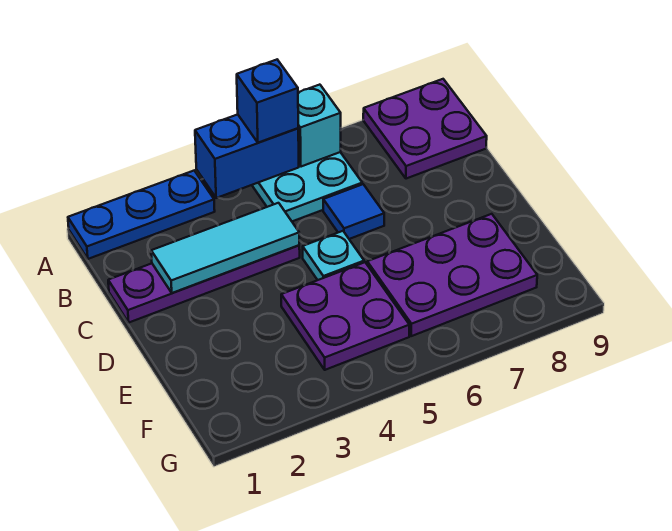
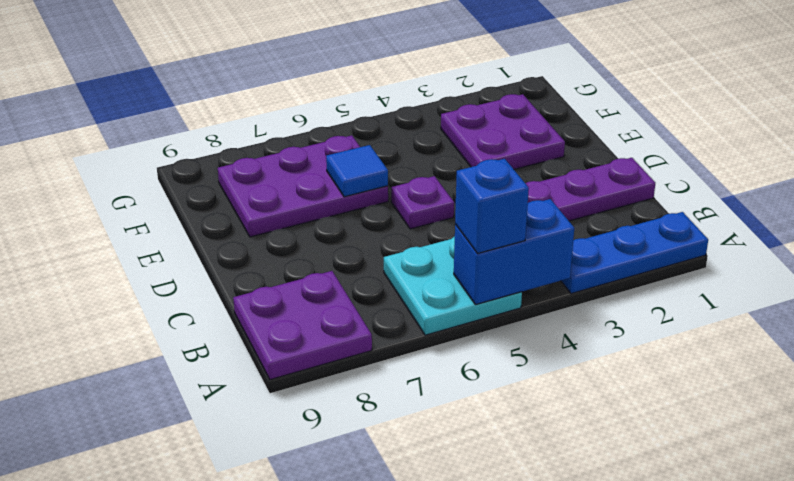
cyan 1x1 brick [298,85,341,167] -> none
cyan 1x3 tile [151,203,299,293] -> none
blue 1x1 tile [323,184,384,239] -> blue 1x1 tile moved to [326,145,388,197]
cyan 1x1 plate [303,231,364,280] -> purple 1x1 plate [391,176,454,229]
purple 2x2 plate [281,262,409,370] -> purple 2x2 plate moved to [441,94,565,169]

